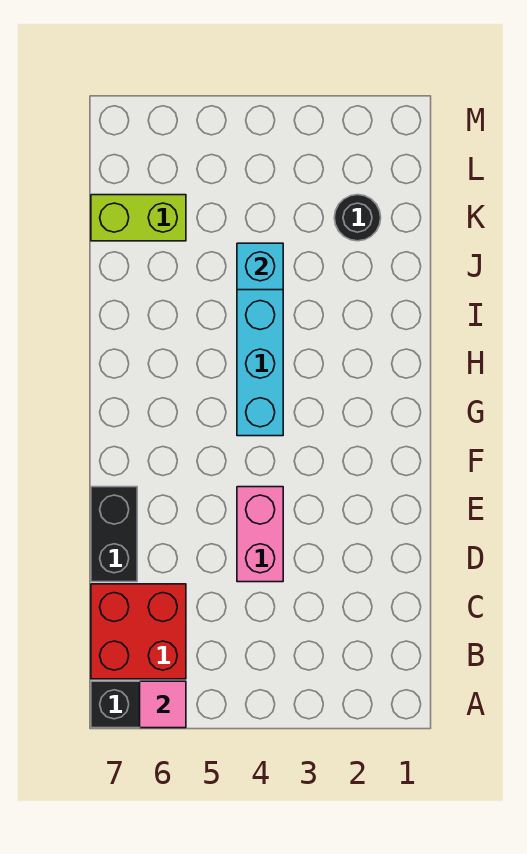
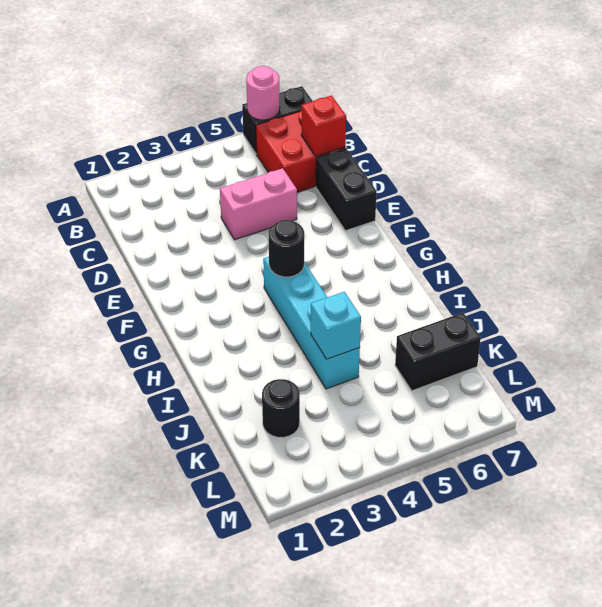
pink 1x1 tile [140,681,186,728] -> pink 1x1 round brick [246,66,280,120]
none -> red 1x1 brick [301,96,346,156]
pink 1x2 brick [237,487,283,582] -> pink 1x2 brick turned to [220,168,297,240]
none -> black 1x1 round brick [269,220,304,277]
lime 1x2 brick [91,195,186,241] -> black 1x2 brick [395,313,481,391]

